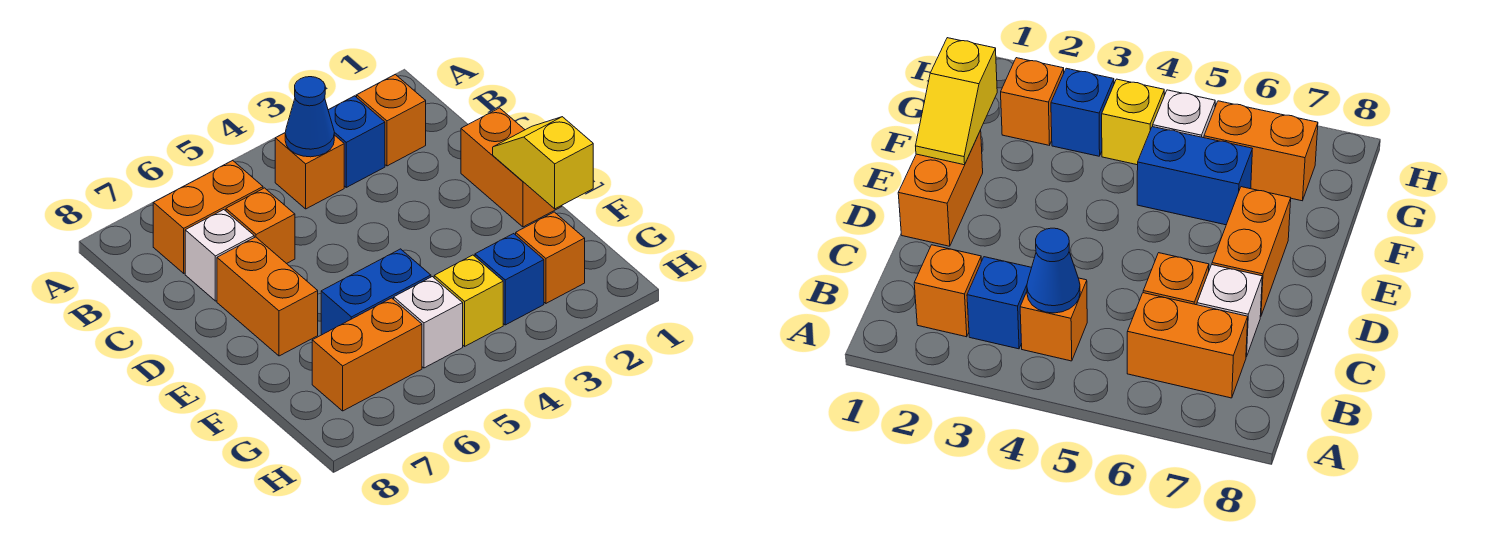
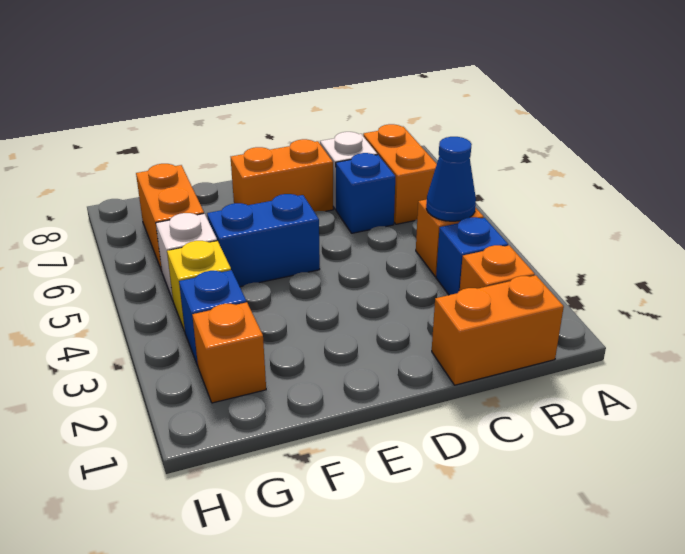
orange 1x1 brick [226,188,295,264] -> blue 1x1 brick [336,153,395,233]
orange 1x2 brick [461,108,562,227] -> orange 1x2 brick moved to [432,275,564,385]
yellow 1x2 slope [493,117,593,209] -> none
blue 1x2 brick [321,249,431,335] -> blue 1x2 brick turned to [207,194,320,287]

